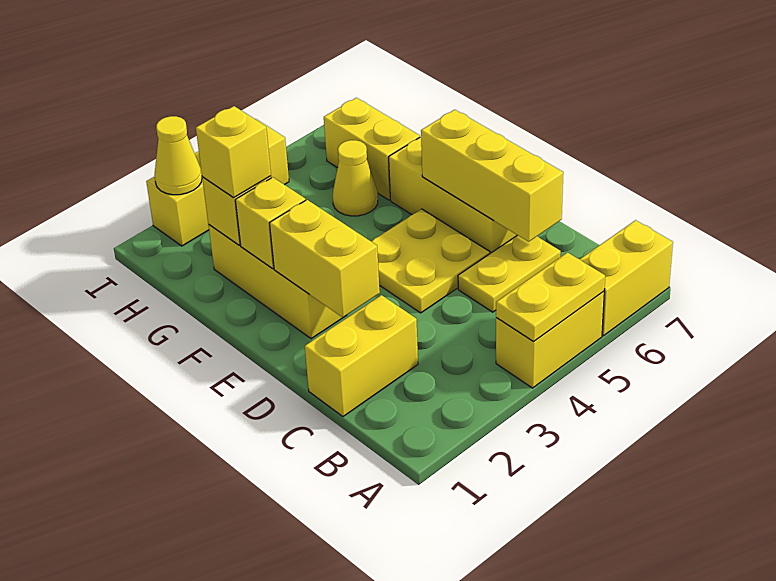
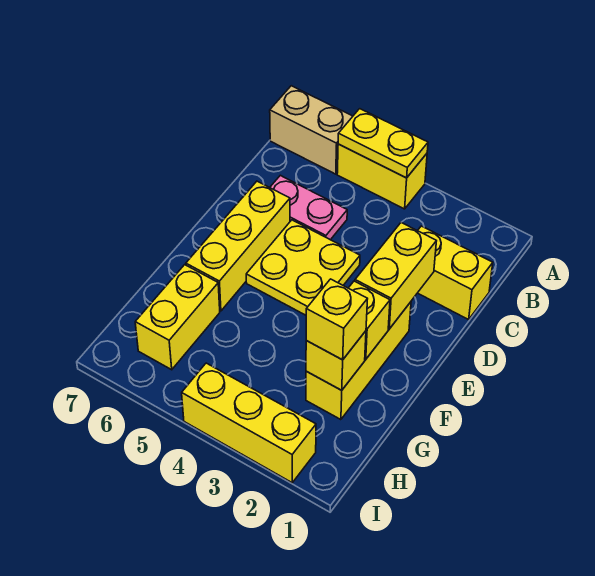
yellow 1x2 brick [580,220,673,336] -> tan 1x2 brick [270,86,353,174]
yellow 1x2 plate [458,235,561,312] -> pink 1x2 plate [270,175,347,240]
yellow 1x3 brick [421,110,563,242] -> none
yellow 1x1 cone [333,140,378,216] -> none
yellow 1x1 cone [154,116,202,195] -> none

